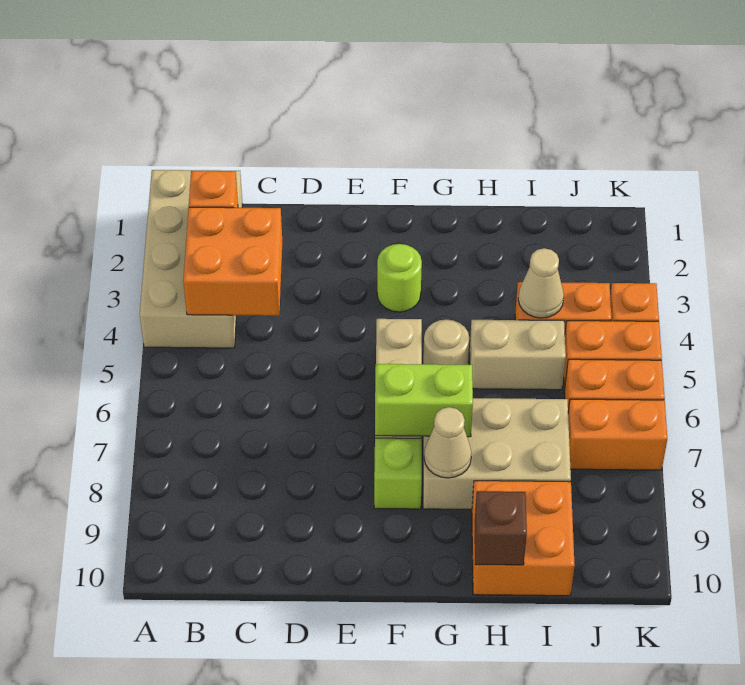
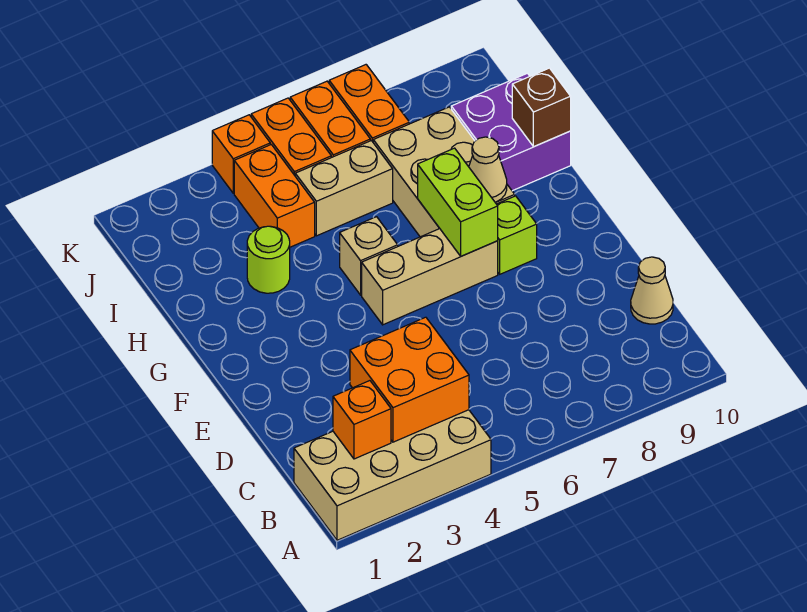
lime 1x1 round brick [377,244,422,312] -> lime 1x1 round brick moved to [247,226,290,293]
tan 1x1 round brick [423,319,469,365] -> tan 1x1 brick [340,217,398,295]
tan 1x2 brick [470,320,566,390] -> tan 1x2 brick turned to [295,141,393,236]
orange 2x2 brick [472,481,575,596] -> purple 2x2 brick [451,73,571,191]
tan 1x1 cone [518,248,564,318] -> tan 1x1 cone moved to [631,257,673,324]

